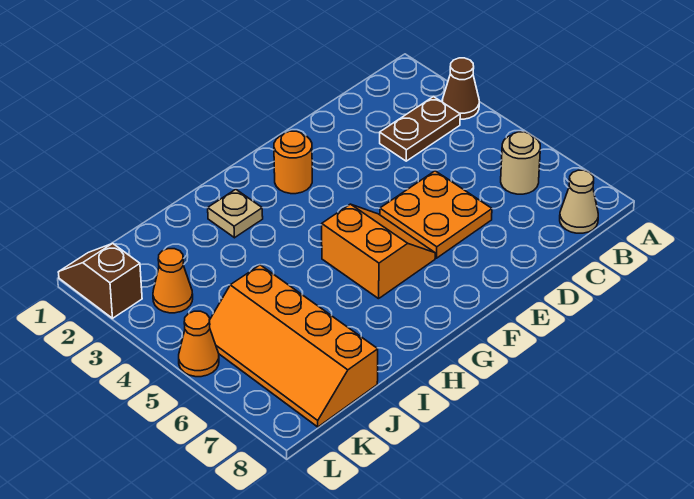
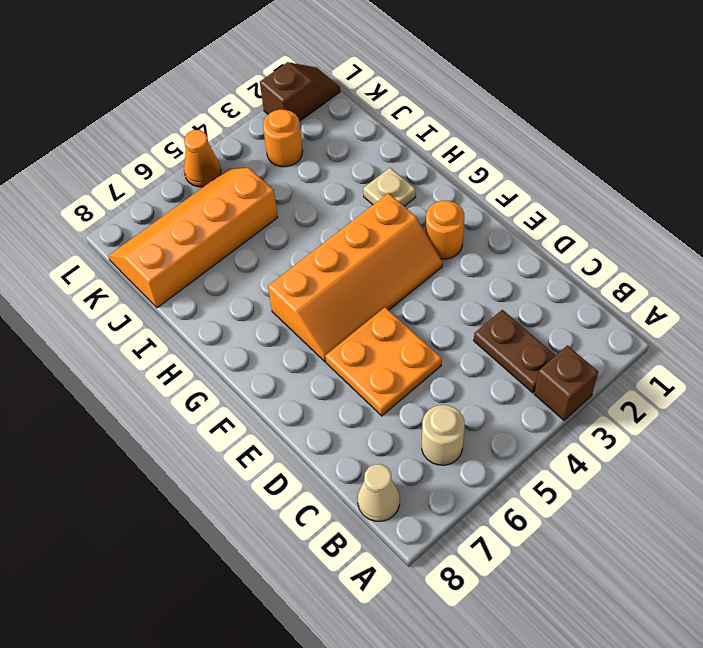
brown 1x1 cone [442,58,479,119] -> brown 1x1 brick [534,345,598,420]
orange 2x2 slope [322,204,435,299] -> orange 2x4 slope [268,193,442,362]
orange 1x1 cone [153,249,193,313] -> orange 1x1 round brick [263,110,303,167]

